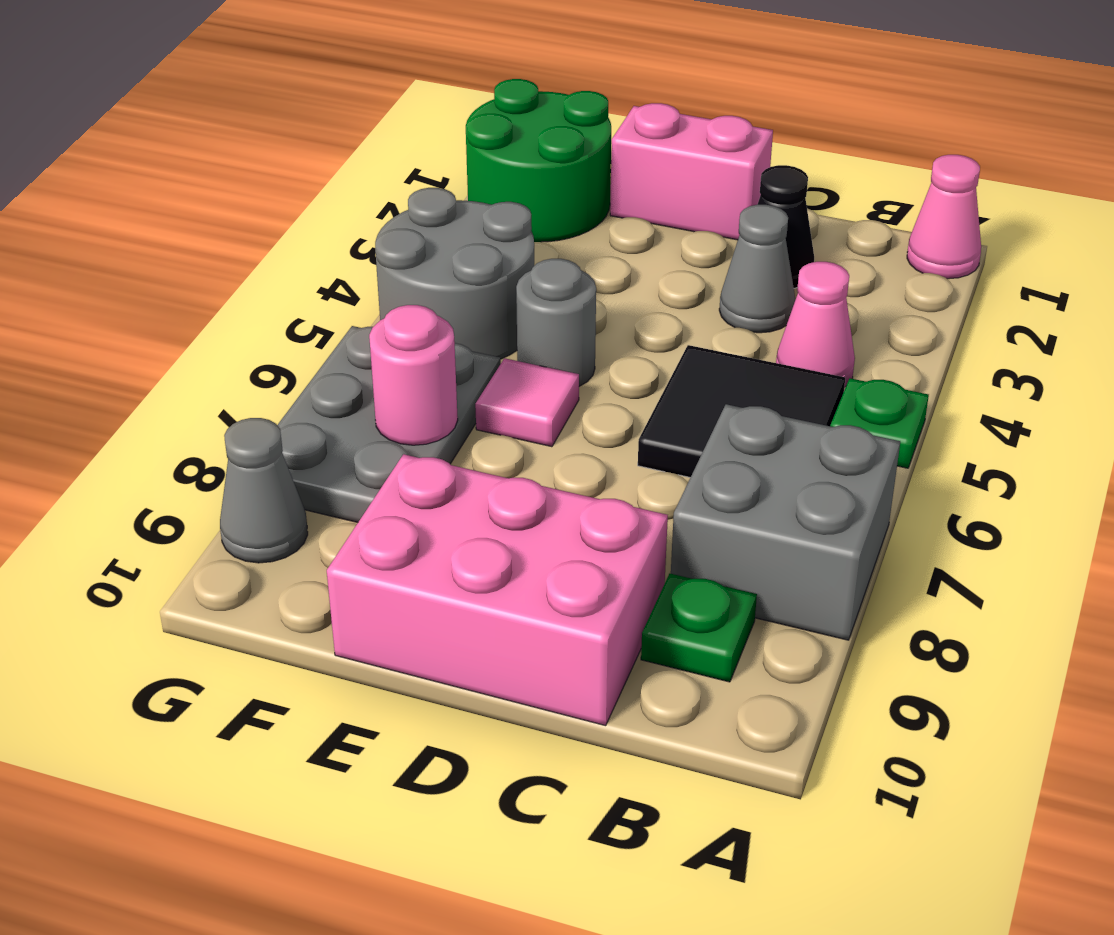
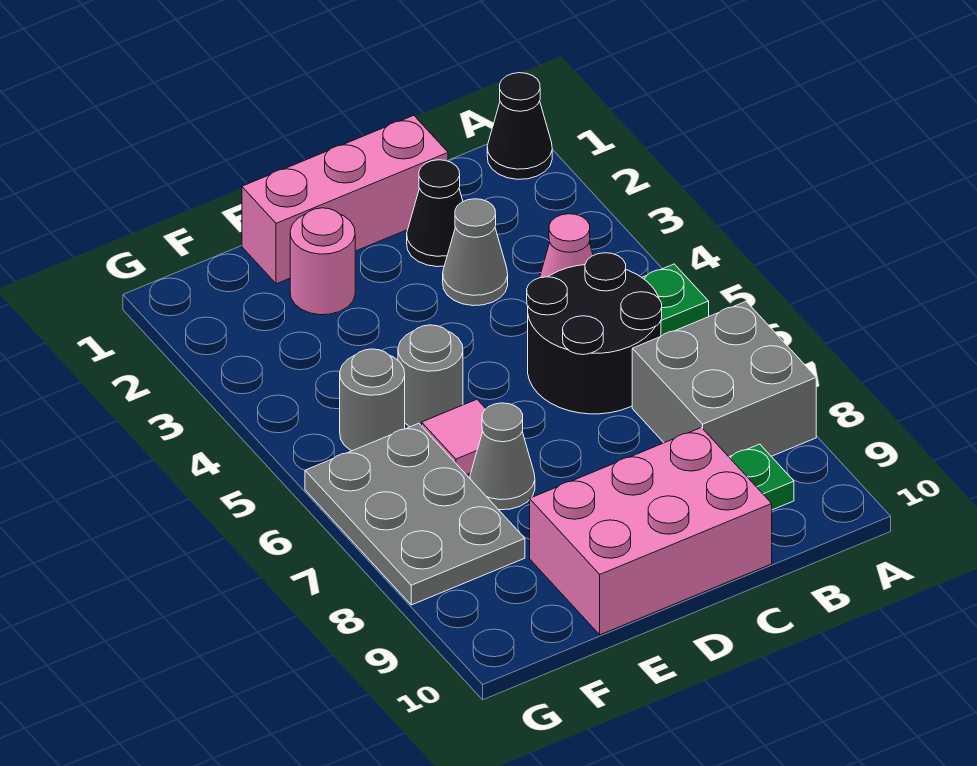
pink 1x1 cone [907,155,981,279] -> black 1x1 cone [487,73,552,179]
black 2x2 tile [638,345,845,477] -> black 2x2 round brick [527,253,662,414]
pink 1x2 brick [610,103,773,240] -> pink 1x3 brick [242,116,448,284]
green 2x2 round brick [466,79,611,242] -> none
grey 2x2 round brick [375,188,534,359] -> grey 1x1 round brick [340,349,405,451]
pink 1x1 round brick [369,305,458,445] -> pink 1x1 round brick moved to [290,208,355,315]
grey 1x1 cone [220,418,308,563] -> grey 1x1 cone moved to [470,403,535,510]

